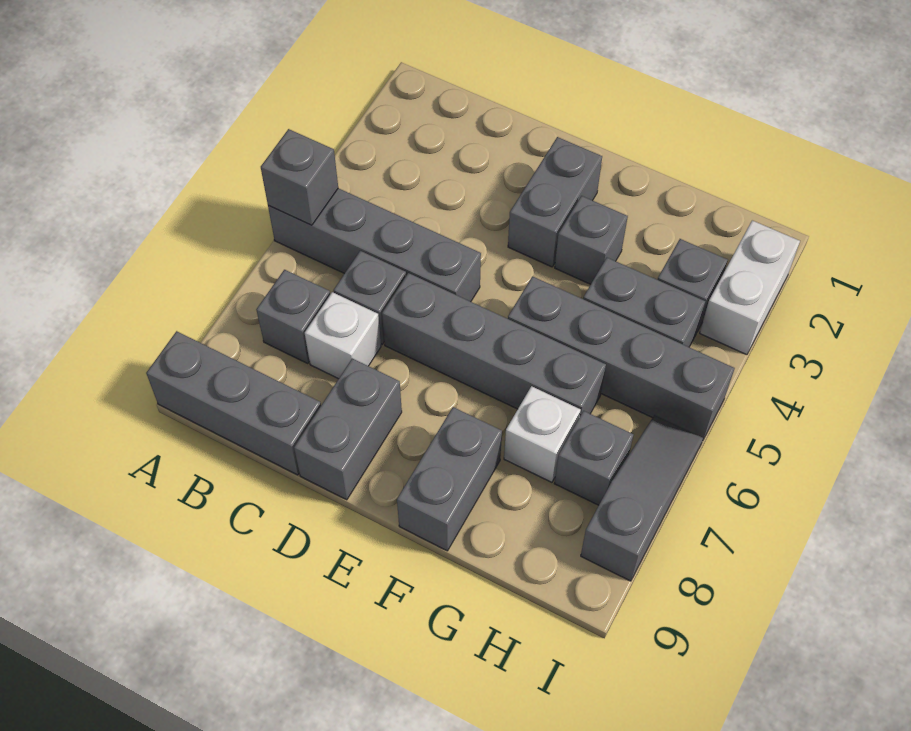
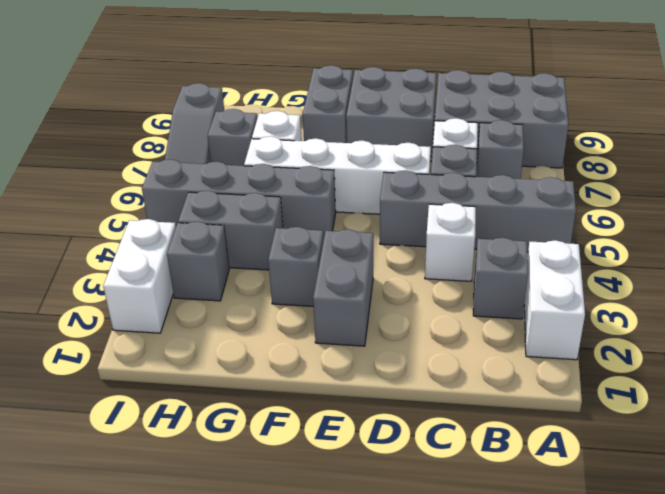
none -> white 1x2 brick [524,240,585,360]
grey 1x1 brick [261,129,338,225] -> grey 1x1 brick moved to [473,238,528,319]
grey 1x3 brick [146,331,321,475] -> grey 2x3 brick [435,70,568,168]
none -> white 1x1 brick [425,203,476,281]
grey 1x4 brick [382,273,606,416] -> white 1x4 brick [244,136,431,214]
grey 1x2 brick [294,358,402,500] -> grey 2x2 brick [346,67,436,162]

